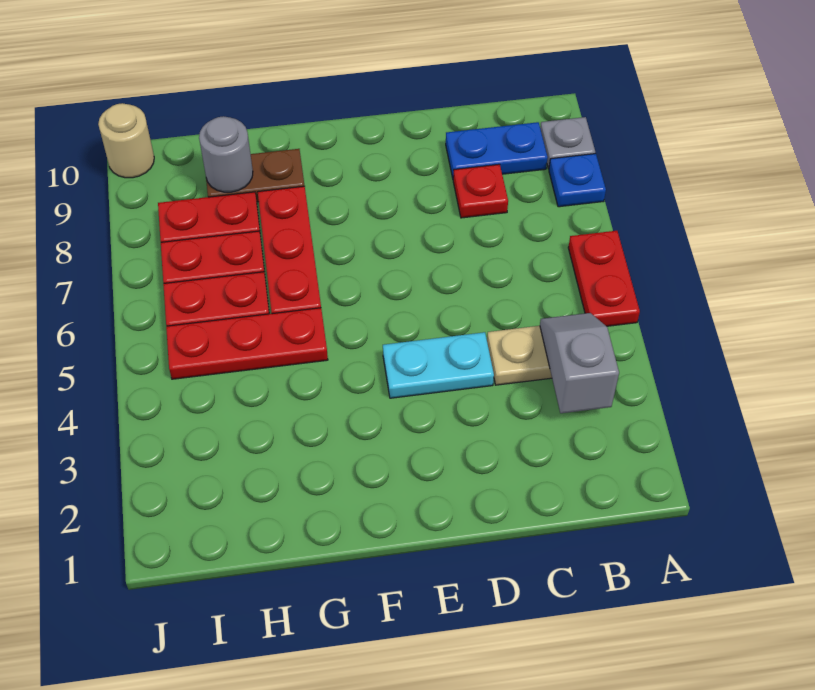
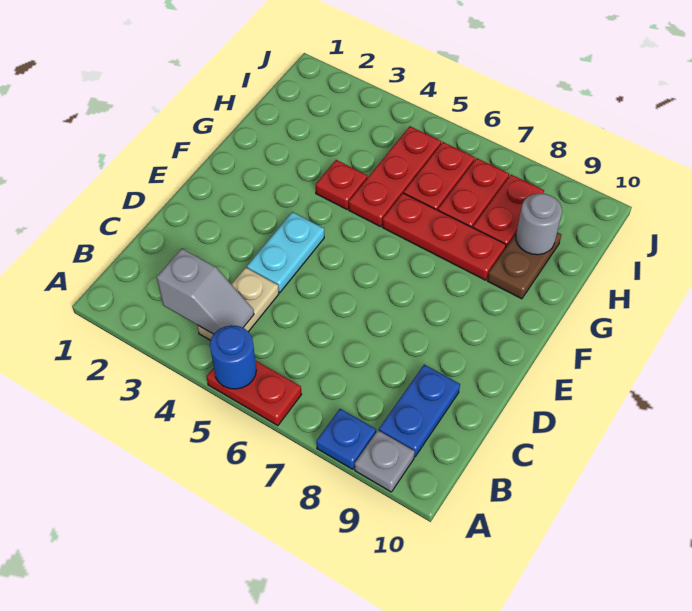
none -> blue 1x1 round brick [210,325,256,389]
red 1x1 plate [453,164,508,218] -> red 1x1 plate moved to [315,160,367,209]
tan 1x1 round brick [98,103,154,178] -> none

